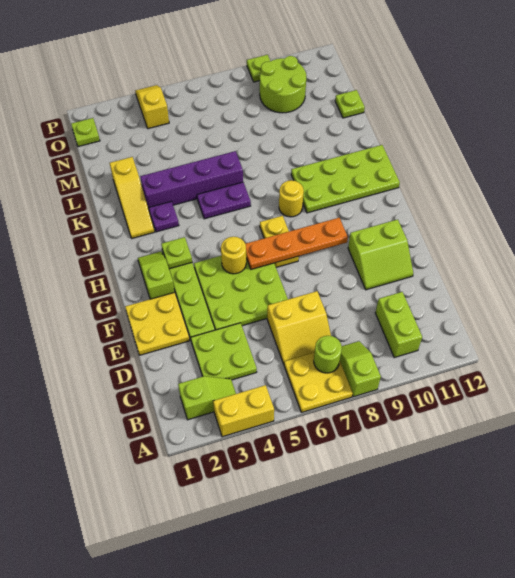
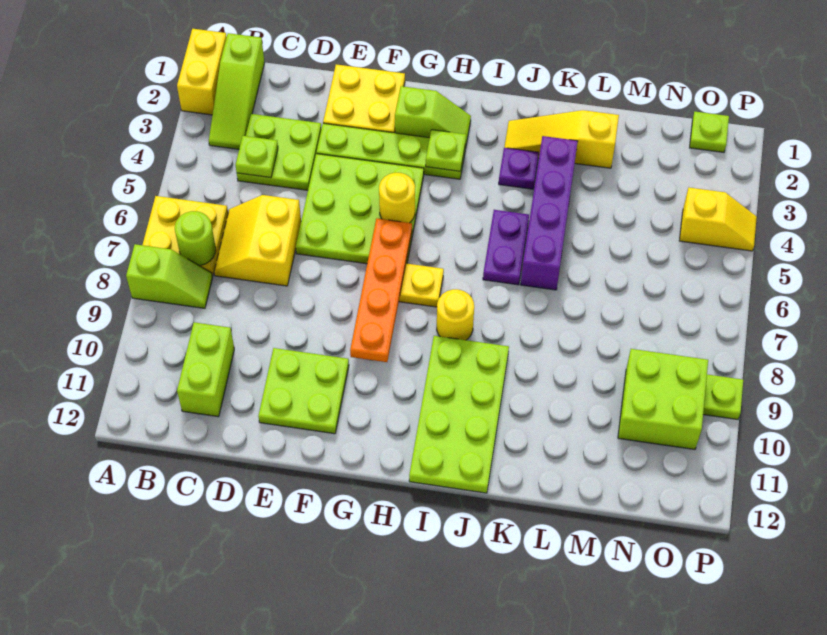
yellow 1x2 brick [213,385,274,437] -> yellow 1x2 brick moved to [177,29,227,115]
lime 1x2 slope [178,376,236,420] -> lime 1x3 slope [209,33,265,149]
lime 1x2 brick [375,292,422,358] -> lime 1x2 brick turned to [177,322,234,417]
lime 2x2 slope [348,219,413,290] -> lime 2x2 plate [258,348,349,434]
lime 1x1 plate [335,90,365,118] -> lime 1x1 plate moved to [235,136,278,178]
lime 2x2 round brick [260,56,306,113] -> lime 2x2 brick [618,349,708,449]

